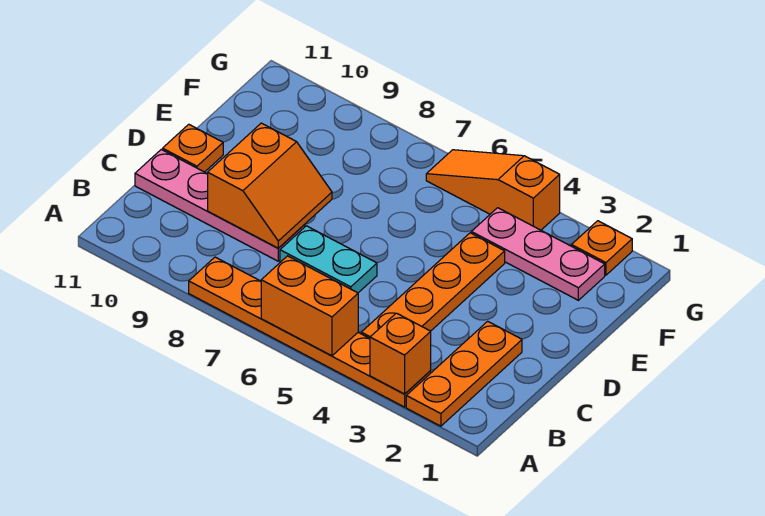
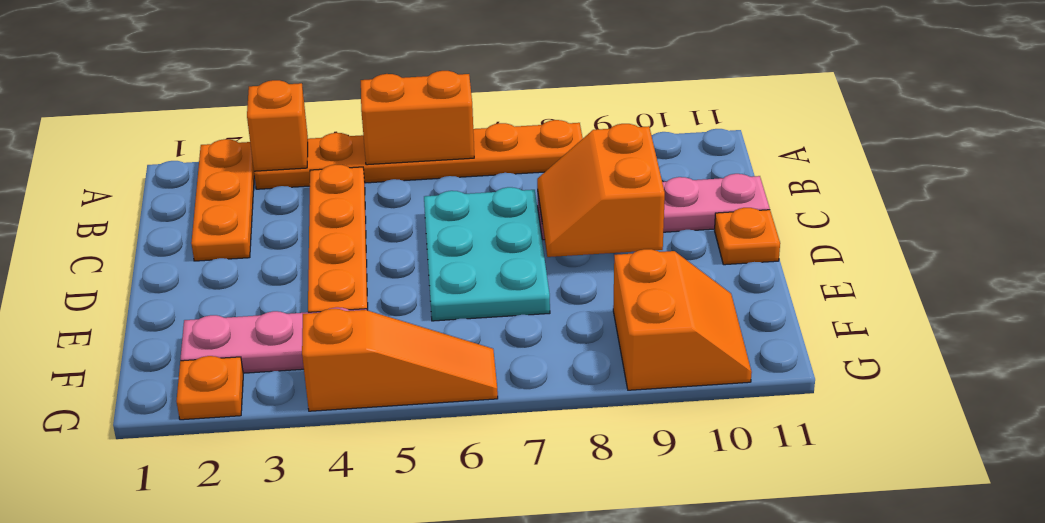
cyan 1x2 plate [280,226,377,293] -> cyan 2x3 plate [424,187,550,321]
none -> orange 2x2 slope [613,249,752,390]

